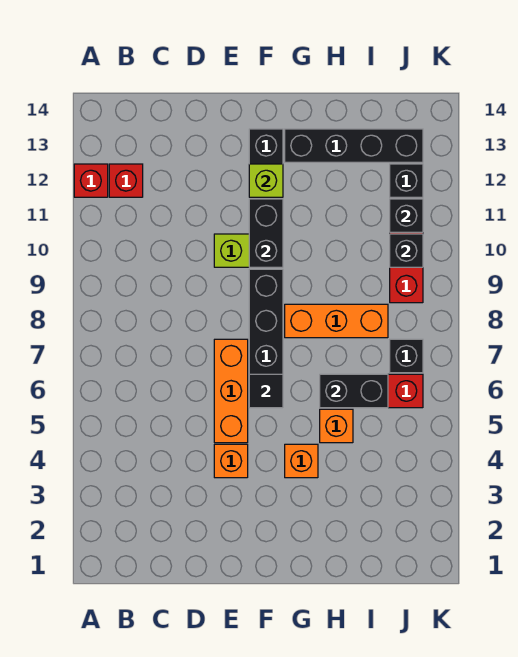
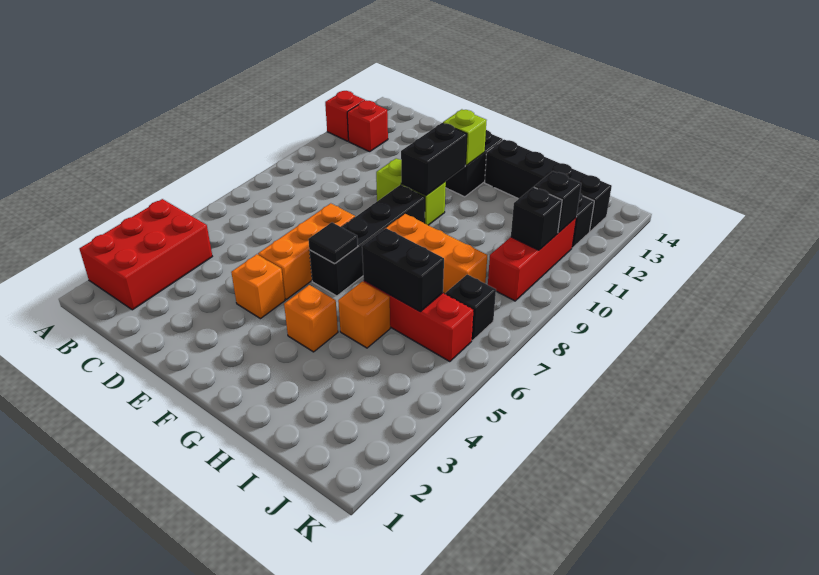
none -> red 2x3 brick [80,199,212,310]

